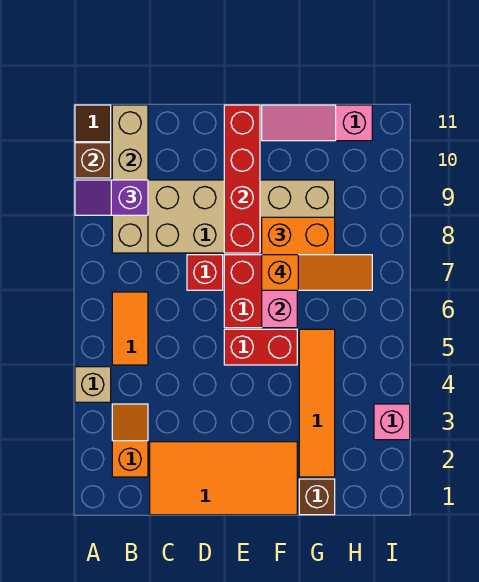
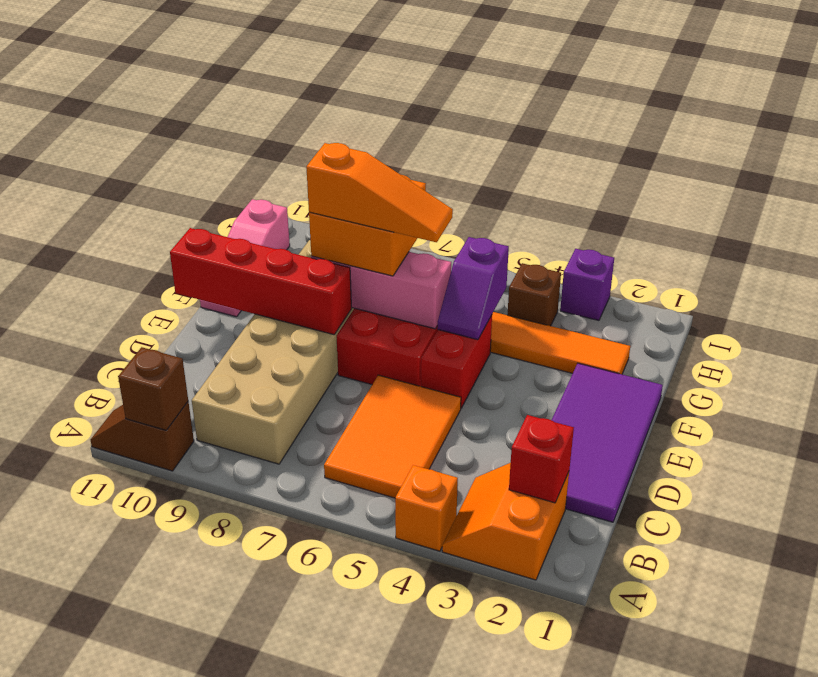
tan 1x1 brick [75,367,111,402] -> orange 1x1 brick [395,465,458,551]
purple 1x2 slope [75,180,148,215] -> purple 1x2 slope moved to [437,237,509,340]
orange 1x2 slope [112,404,148,477] -> orange 2x2 slope [442,463,569,580]
orange 1x2 tile [112,292,148,365] -> orange 2x3 tile [324,375,461,498]
tan 1x4 brick [112,105,148,253] -> none
orange 2x4 tile [150,442,297,515] -> purple 2x4 tile [552,363,663,522]
red 1x1 brick [187,255,223,290] -> red 1x1 brick moved to [509,415,574,503]
orange 1x3 slope [262,255,372,290] -> orange 1x3 slope turned to [306,143,453,242]
brown 1x1 brick [299,479,335,515] -> brown 1x1 brick moved to [508,263,561,326]
pink 1x1 brick [374,404,410,440] -> purple 1x1 brick [560,249,614,320]

